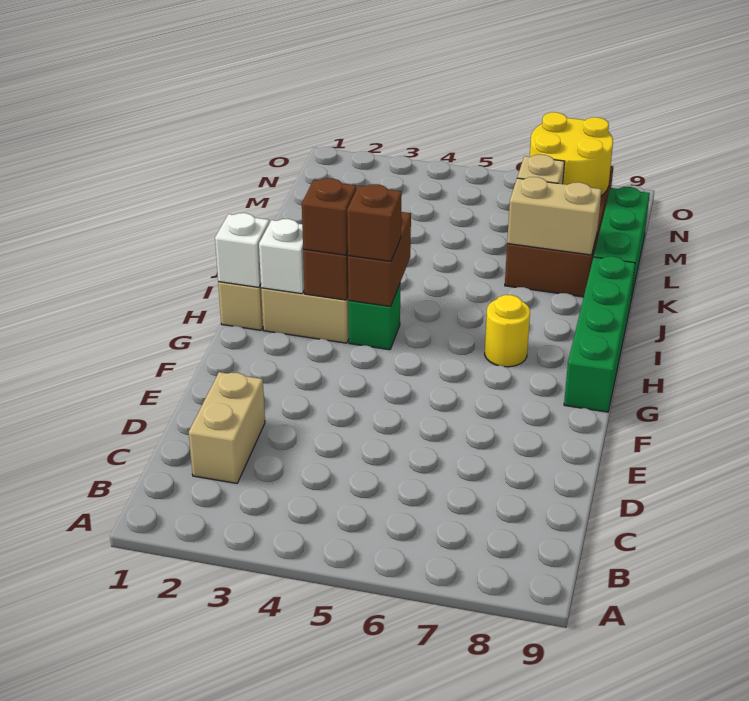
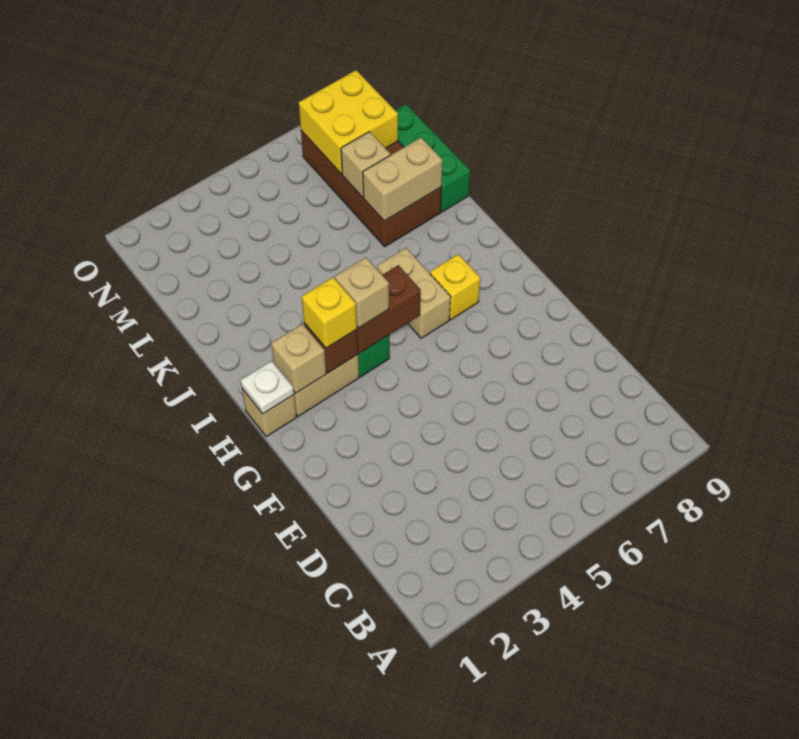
tan 1x2 brick [189,372,265,483] -> tan 1x2 brick moved to [377,248,451,338]
green 1x4 brick [564,256,635,412] -> none
white 1x1 brick [215,213,269,287] -> white 1x1 plate [241,361,294,414]
white 1x1 brick [259,219,304,294] -> tan 1x1 brick [271,324,326,393]
brown 1x1 brick [302,178,356,255] -> yellow 1x1 brick [302,277,357,348]
brown 1x2 brick [348,212,411,307] -> brown 1x2 brick turned to [357,265,421,353]
brown 1x1 brick [347,184,402,261] -> tan 1x1 brick [335,257,389,328]
yellow 1x1 round brick [485,295,530,367] -> yellow 1x1 brick [430,254,480,320]
yellow 2x2 round brick [530,112,613,196] -> yellow 2x2 brick [299,70,398,174]

